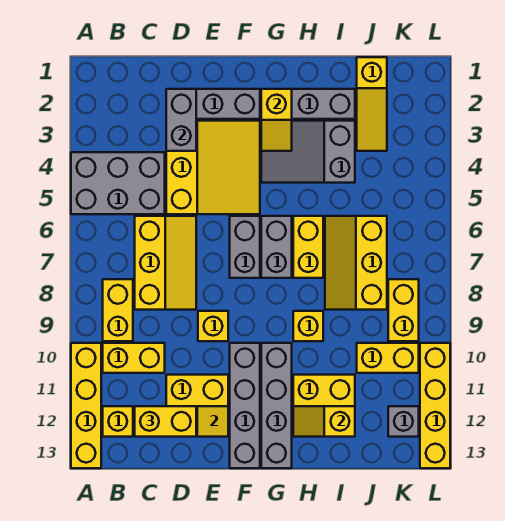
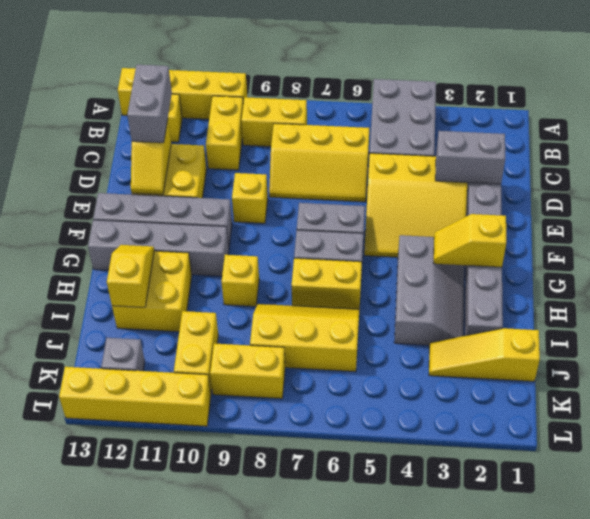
yellow 1x2 brick [135,406,196,437] -> grey 1x2 brick [127,65,172,143]
grey 2x3 slope [261,121,355,183] -> grey 2x3 slope turned to [394,235,464,345]

